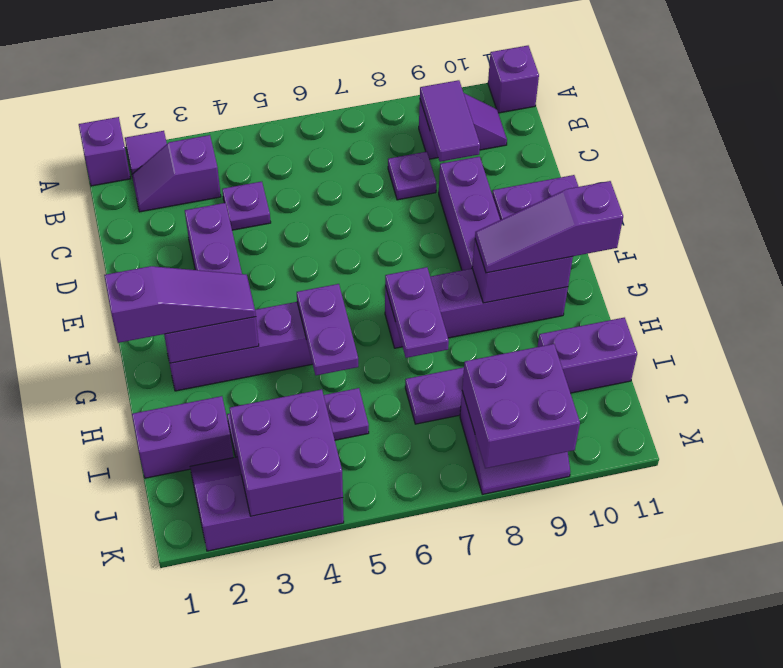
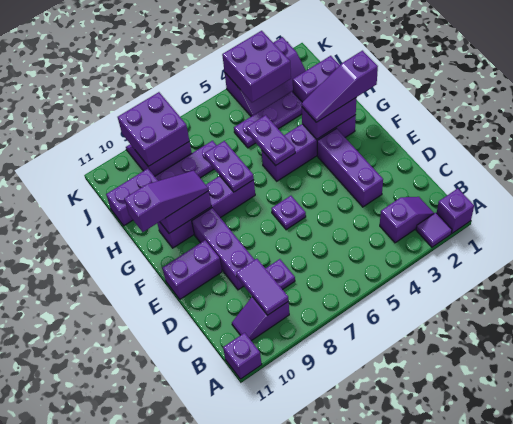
purple 1x1 plate [222,182,271,230] -> purple 1x1 plate moved to [272,196,306,230]

